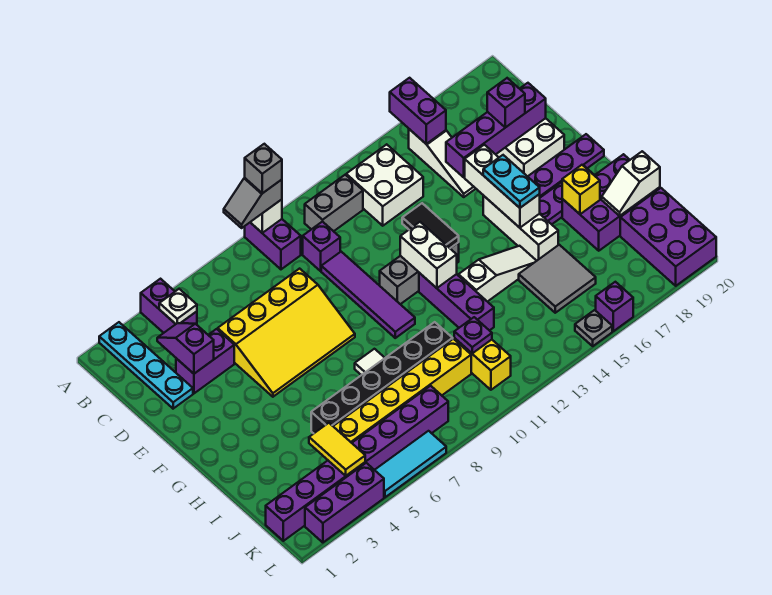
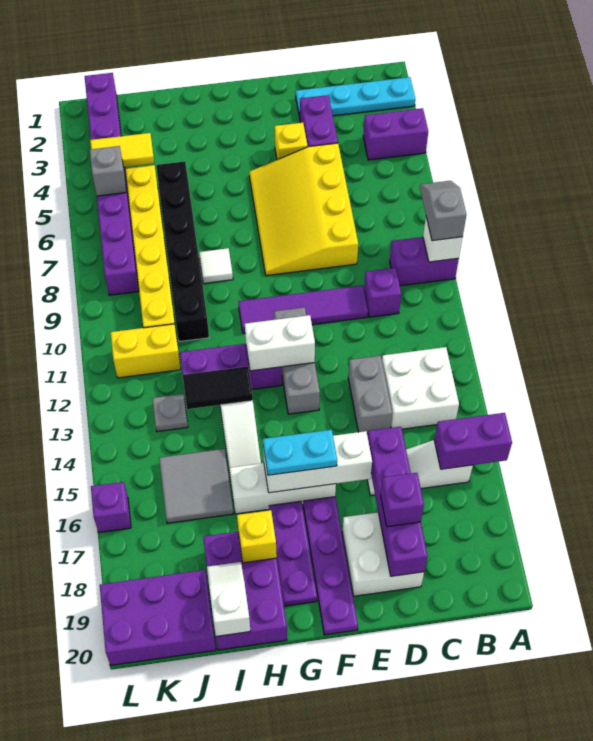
grey 1x1 brick [245,144,282,193] -> grey 1x1 brick moved to [90,146,126,196]
white 1x1 plate [159,289,197,324] -> none
grey 1x2 brick [305,175,363,231] -> grey 1x2 brick moved to [348,356,392,434]
purple 1x2 slope [157,323,214,374] -> none
none -> yellow 1x1 brick [275,123,308,160]
black 1x2 tile [402,203,459,248] -> black 1x2 tile moved to [183,366,253,409]
purple 1x1 plate [454,317,492,353] -> none
purple 1x3 brick [305,463,384,543] -> none
cyan 1x3 tile [375,431,446,497] -> none
grey 1x1 plate [575,310,612,346] -> grey 1x1 plate moved to [152,394,188,432]

